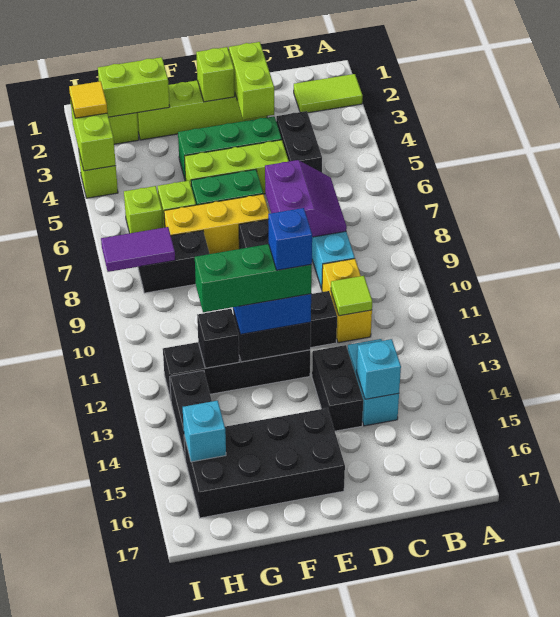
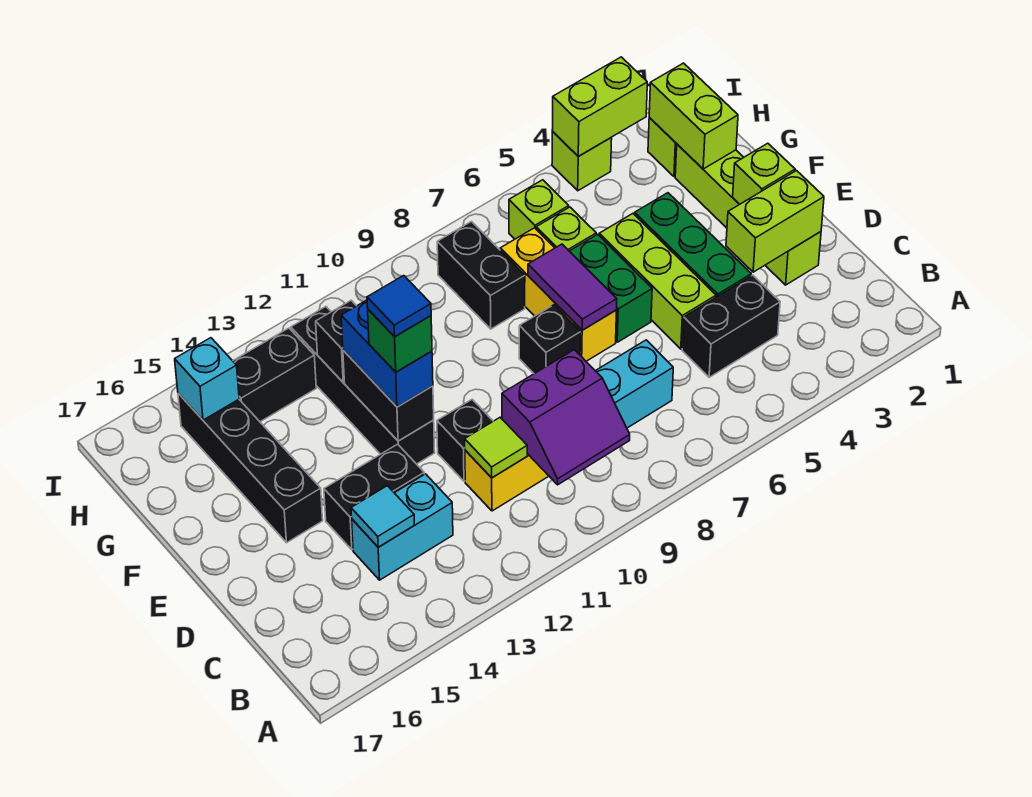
lime 1x2 tile [294,74,363,113] -> none
purple 2x2 slope [265,160,347,237] -> purple 2x2 slope moved to [502,350,630,485]
cyan 1x1 brick [357,339,401,399] -> cyan 1x1 tile [351,486,415,547]
green 1x3 brick [195,244,312,312] -> green 1x1 brick [368,310,432,372]
blue 1x1 brick [268,208,312,270] -> blue 1x1 tile [367,276,431,337]
black 2x4 brick [184,408,345,518] -> black 1x4 brick [178,393,323,543]
purple 1x2 tile [101,227,175,272] -> purple 1x2 tile moved to [528,244,617,330]
yellow 1x1 tile [69,81,107,118] -> none

